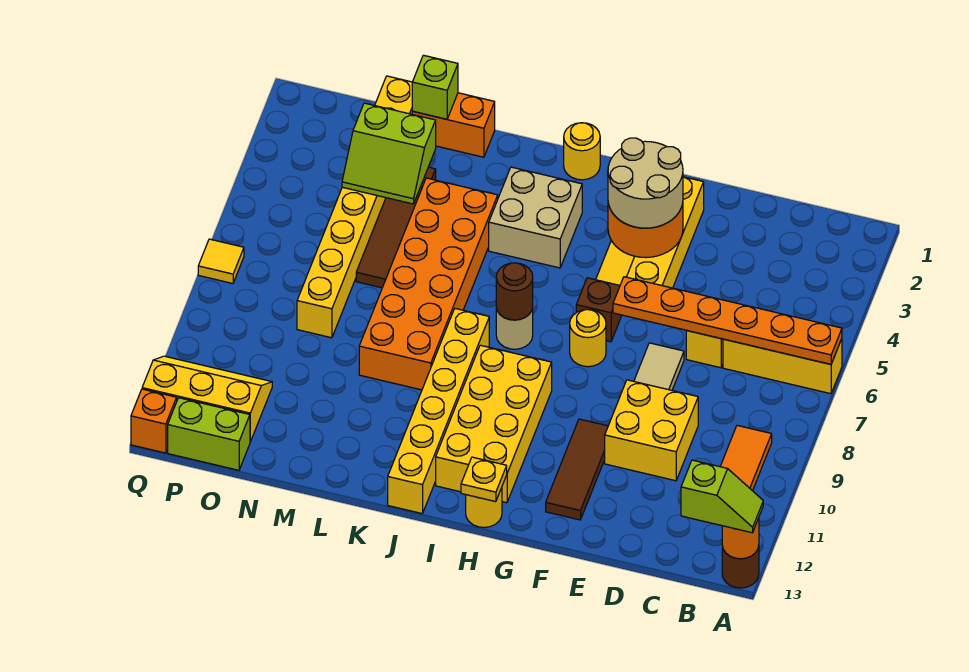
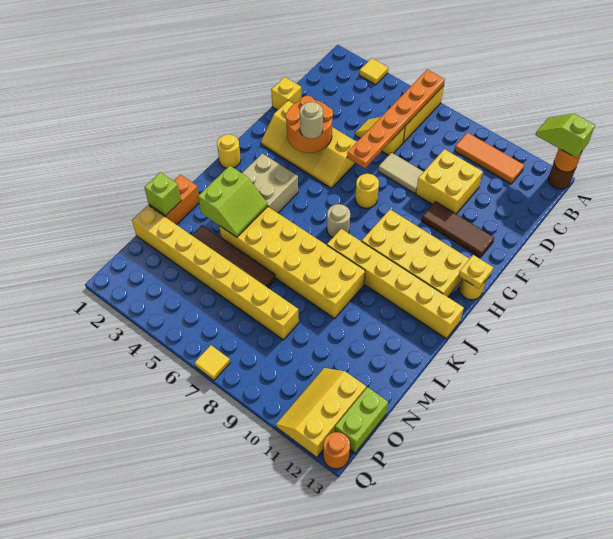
none -> yellow 1x1 tile [359,58,388,85]
lime 1x2 slope [681,460,763,533] -> lime 1x2 slope turned to [536,114,595,158]
none -> yellow 1x1 brick [271,77,301,110]
tan 2x2 round brick [608,138,683,228] -> tan 1x1 round brick [300,102,323,139]
brown 1x1 brick [576,278,622,342] -> none
brown 1x1 round brick [496,263,533,320] -> none
orange 2x6 brick [359,178,498,390] -> yellow 2x6 brick [219,207,365,318]
lime 2x2 slope [342,103,436,204] -> lime 2x2 slope moved to [198,166,268,237]
orange 1x1 brick [131,389,177,453] -> orange 1x1 round brick [323,432,350,469]

